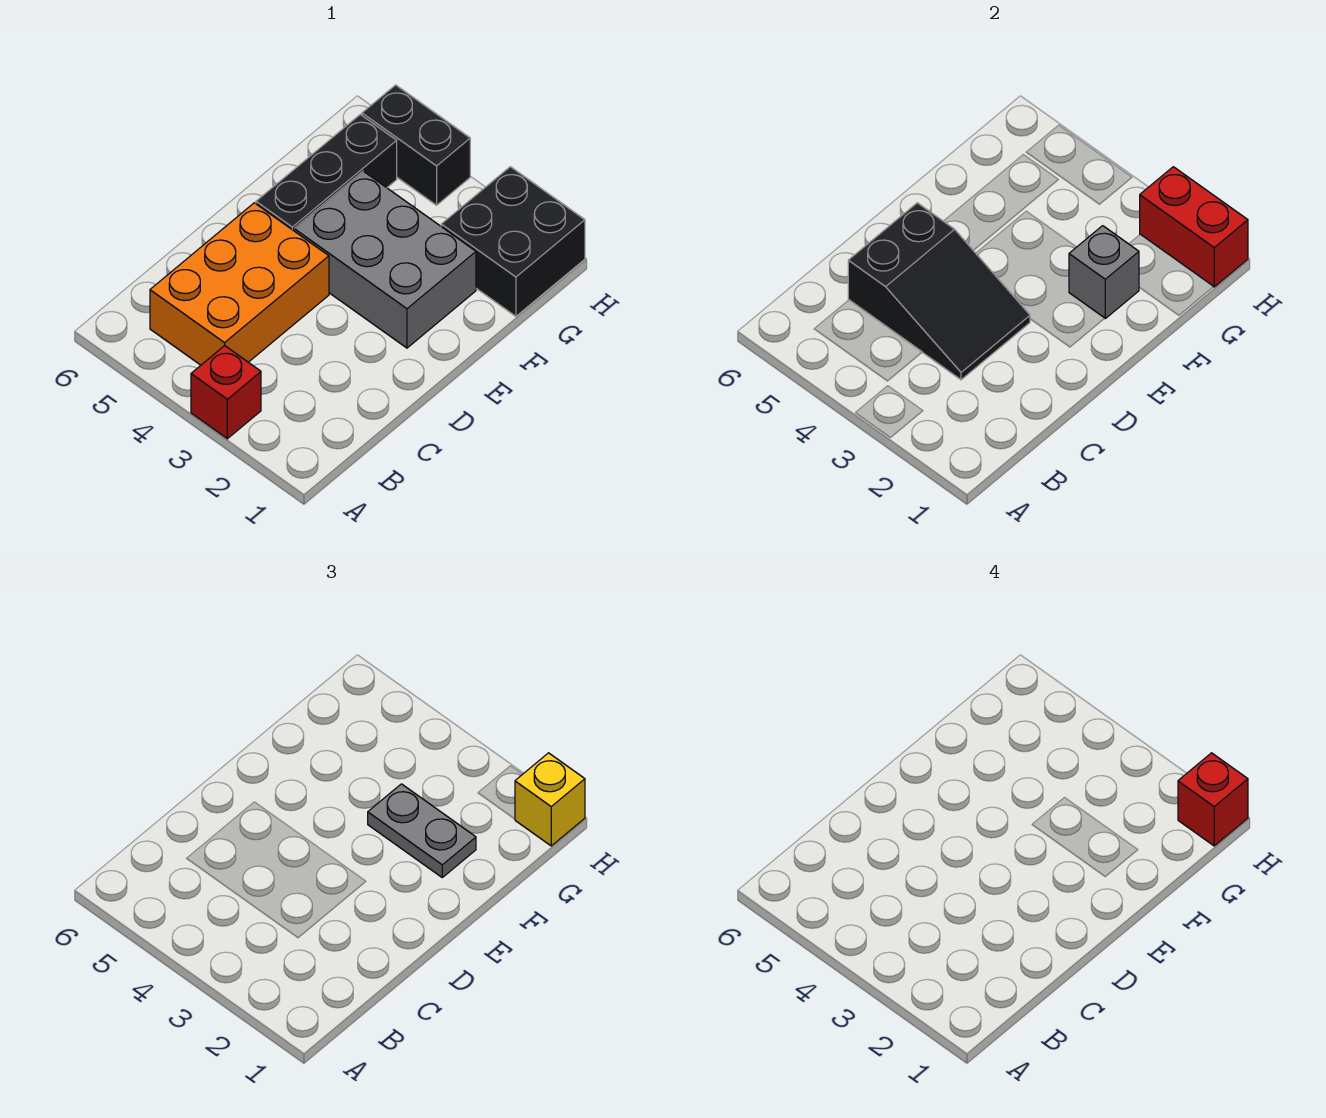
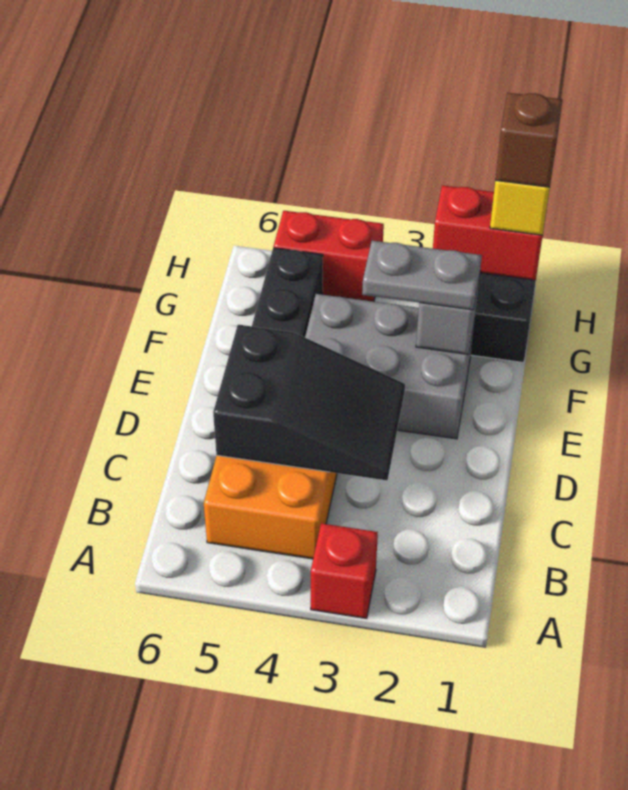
red 1x1 brick [1178,753,1248,846] -> brown 1x1 brick [496,93,562,188]
black 1x2 brick [362,85,470,205] -> red 1x2 brick [274,211,384,302]

